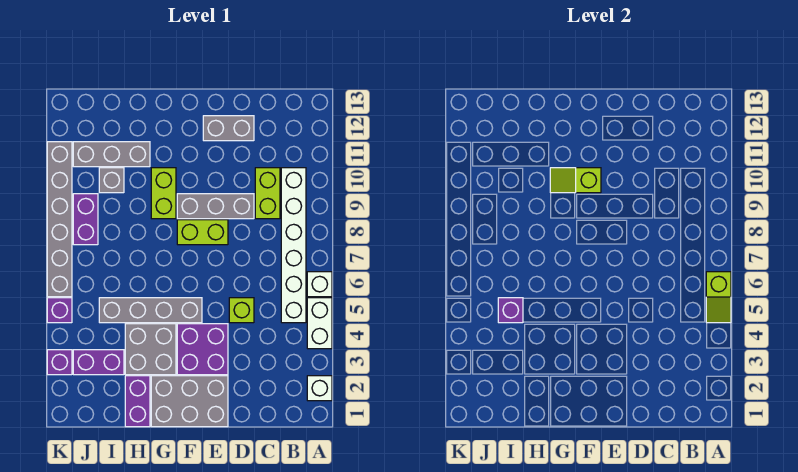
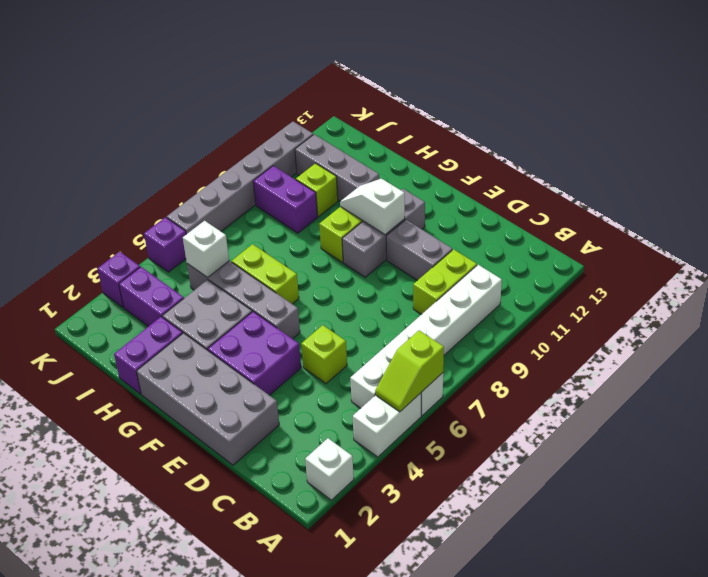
grey 1x3 brick [177,194,254,219] -> grey 1x3 brick turned to [342,189,425,277]
grey 1x2 brick [203,116,254,141] -> grey 1x2 brick moved to [386,220,452,281]
grey 2x3 brick [151,376,228,427] -> grey 2x4 brick [136,333,279,465]
lime 1x2 brick [177,220,228,245] -> lime 1x2 brick moved to [232,244,299,304]
lime 1x2 slope [550,168,601,193] -> white 1x2 slope [340,179,405,235]
purple 1x1 brick [498,298,523,323] -> white 1x1 brick [183,221,229,278]
grey 1x1 brick [99,168,124,193] -> lime 1x1 brick [296,163,338,217]
purple 1x2 brick [73,194,98,245] -> purple 1x2 brick turned to [253,166,318,233]

